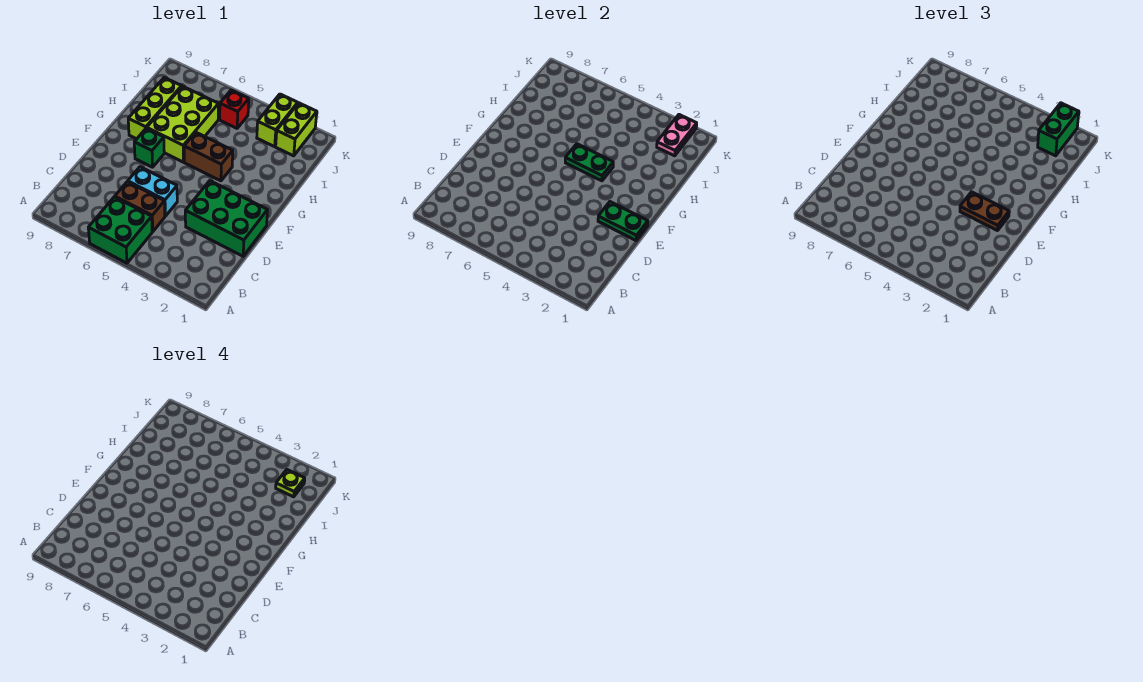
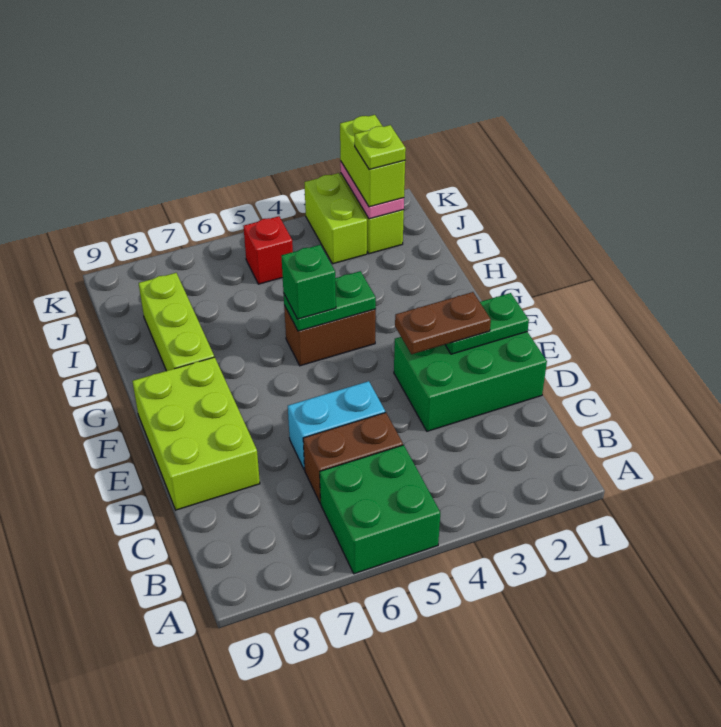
green 1x1 brick [134,128,164,167] -> green 1x1 brick moved to [281,245,336,319]
lime 2x3 brick [147,86,218,162] -> lime 2x3 brick moved to [132,357,260,510]
green 1x2 brick [1038,103,1079,156] -> lime 1x2 brick [340,115,405,207]

